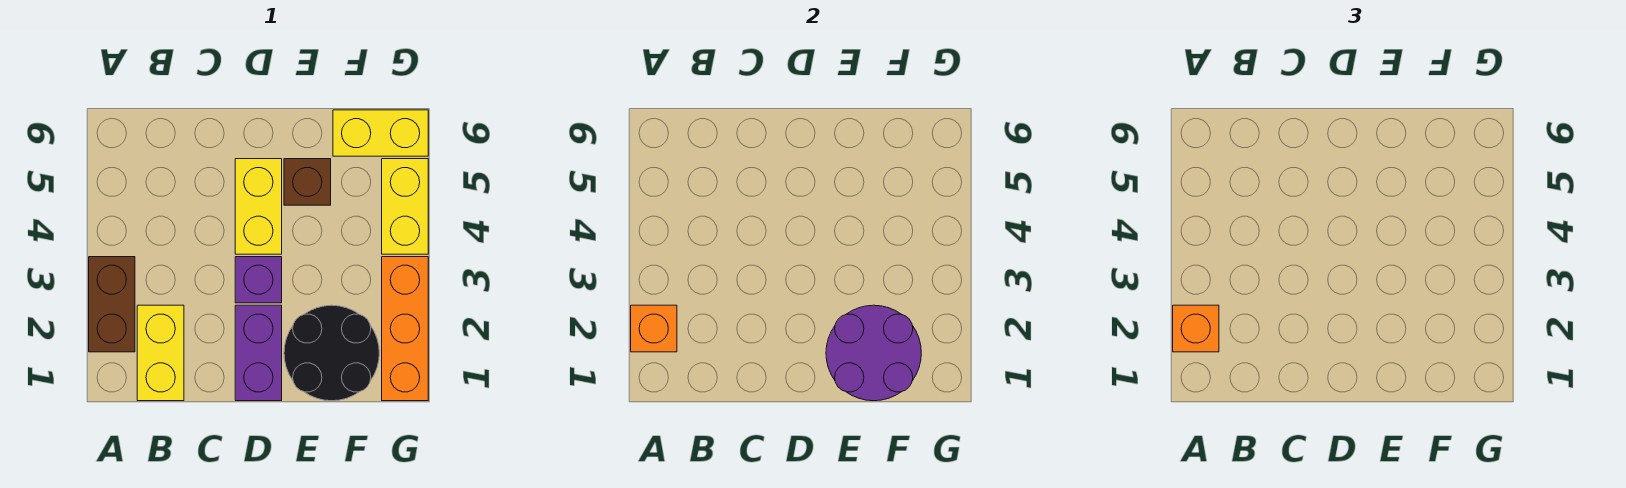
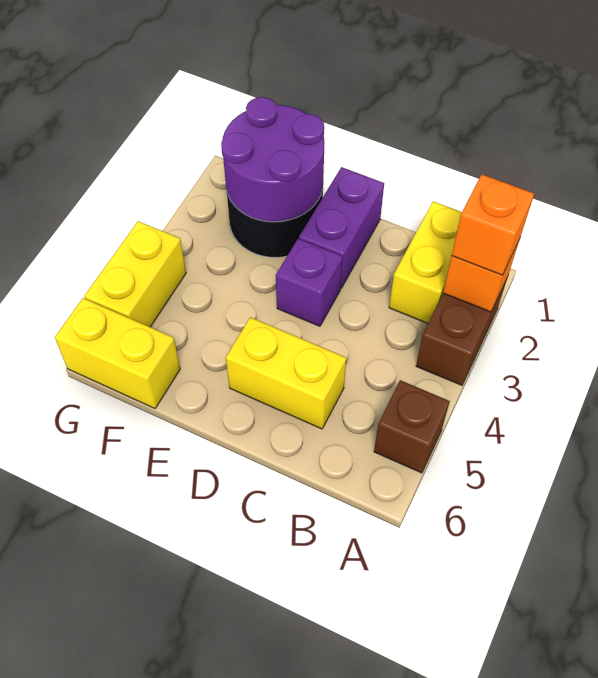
yellow 1x2 brick [235,159,282,254] -> yellow 1x2 brick turned to [226,317,346,429]
brown 1x1 brick [284,159,331,205] -> brown 1x1 brick moved to [374,380,450,473]
orange 1x3 brick [382,257,428,401] -> none

